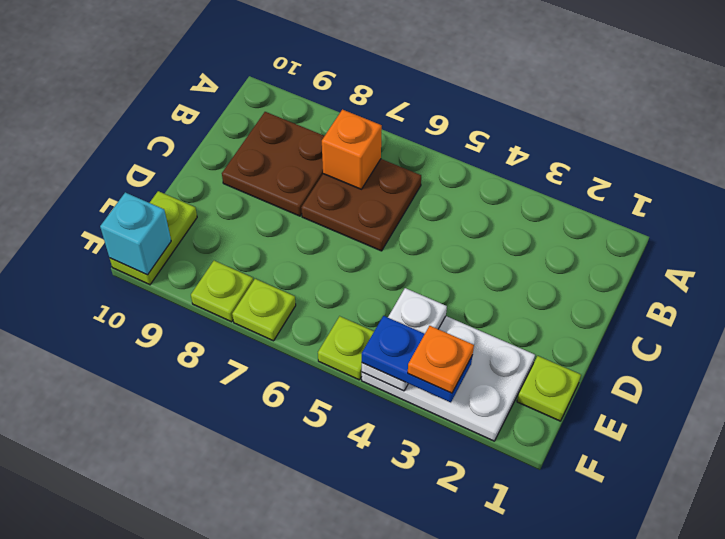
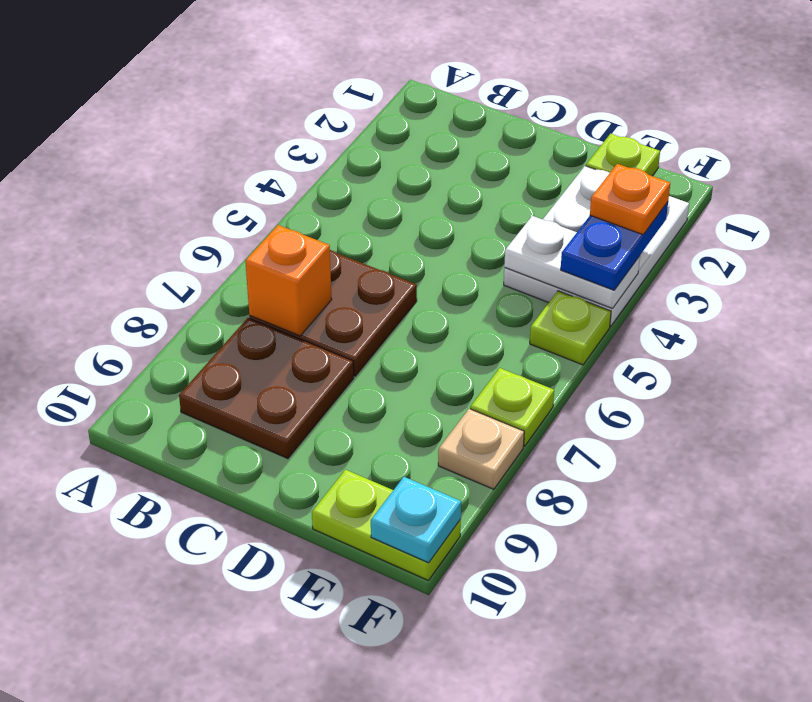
lime 1x1 plate [191,261,253,322] -> tan 1x1 plate [438,409,524,489]
cyan 1x1 brick [100,192,171,275] -> cyan 1x1 plate [371,477,461,563]

